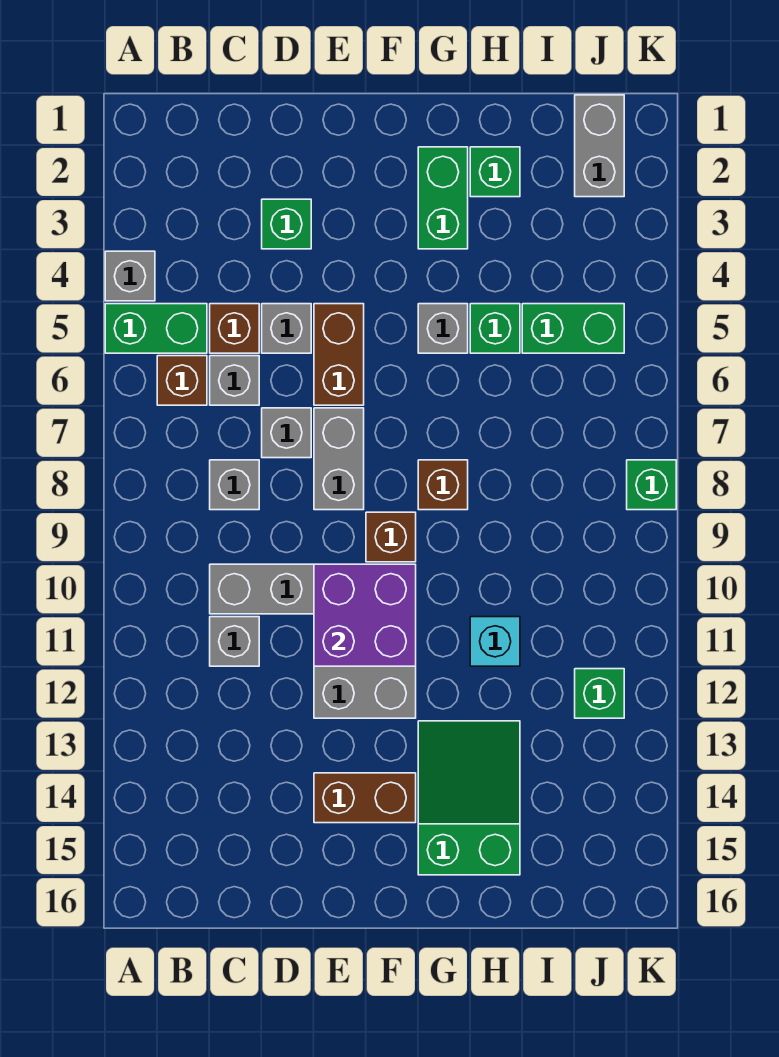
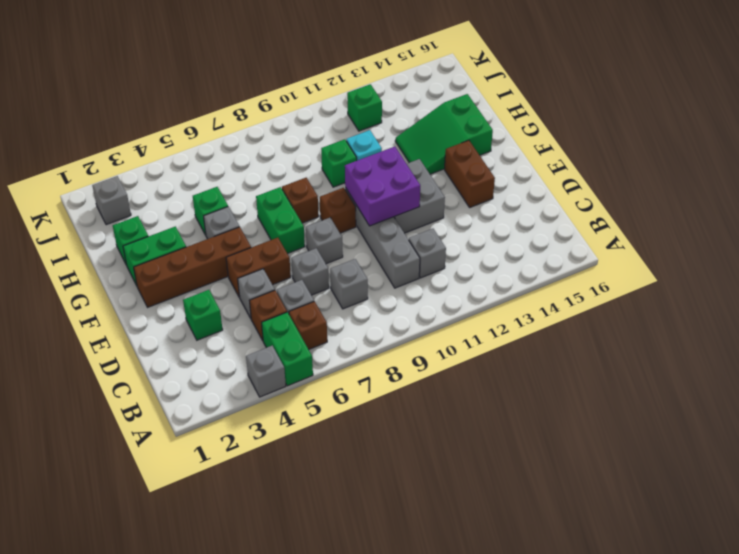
grey 1x2 brick [314,408,364,510] -> grey 1x1 brick [306,218,343,264]
none -> brown 1x4 brick [134,227,251,307]
green 1x2 brick [522,304,624,353] -> green 1x2 brick moved to [256,187,305,254]
grey 1x2 brick [575,95,624,197] -> grey 1x1 brick [92,176,131,225]
green 1x1 brick [627,460,676,510] -> green 1x1 brick moved to [321,139,357,187]

